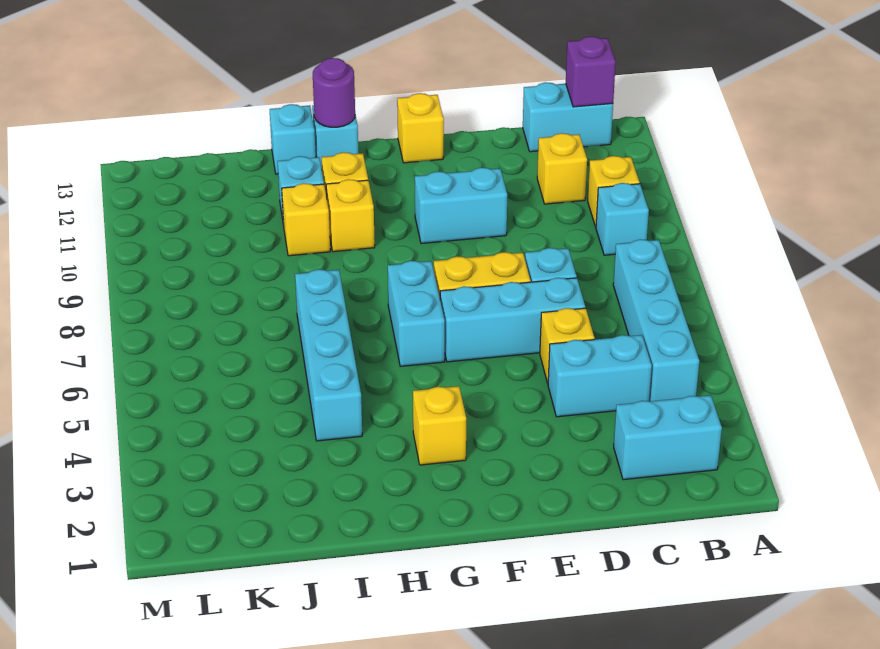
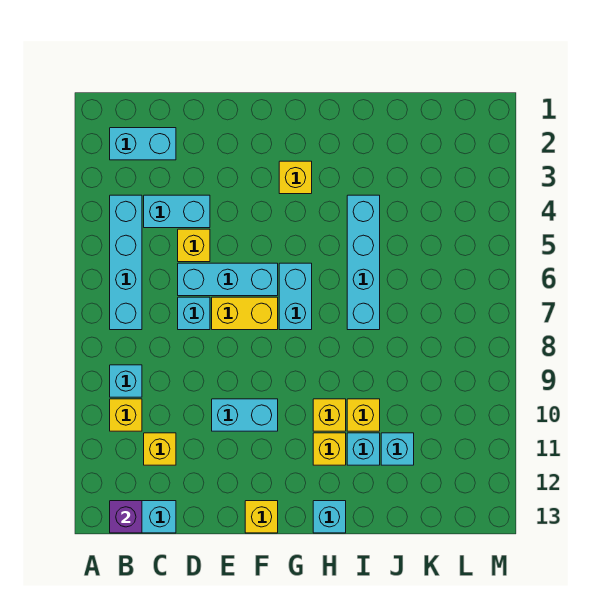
purple 1x1 round brick [313,58,355,127] -> none
cyan 1x1 brick [270,104,316,174] -> cyan 1x1 brick moved to [381,433,414,465]

